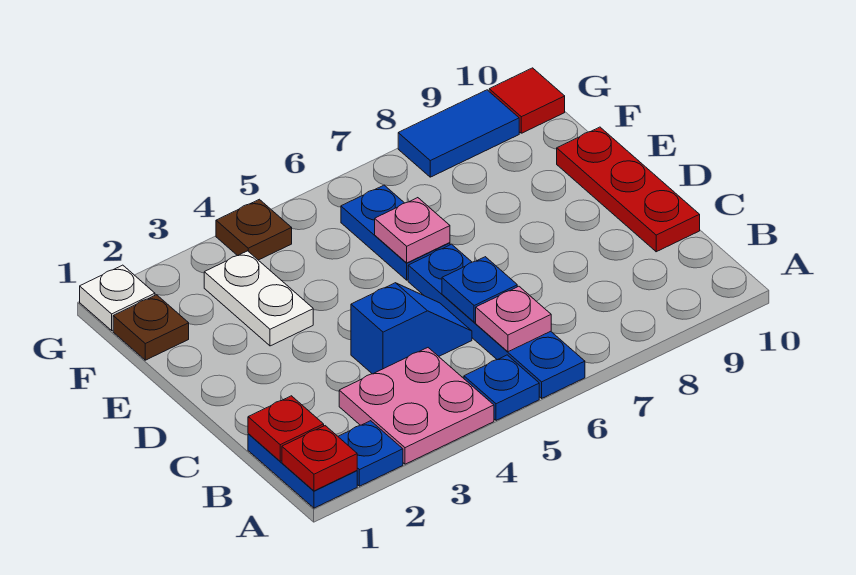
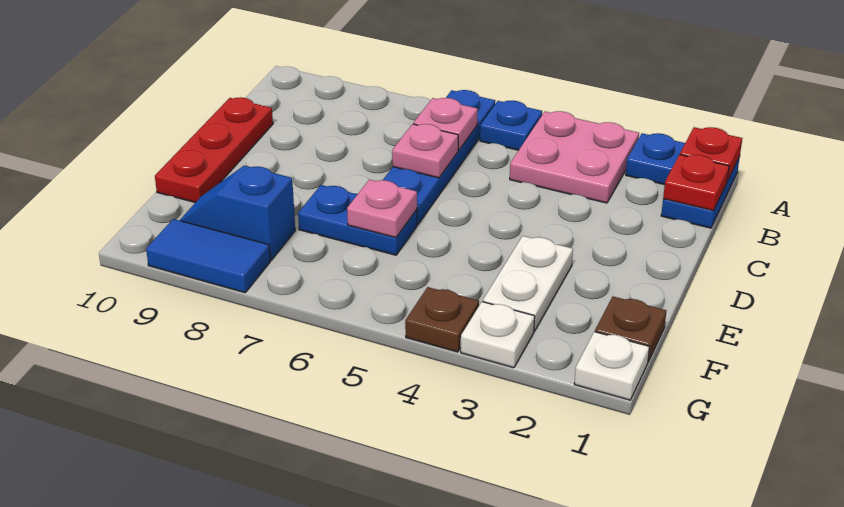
blue 1x2 slope [351,283,472,374] -> blue 1x2 slope moved to [180,166,295,260]
blue 1x1 plate [442,257,517,322] -> pink 1x1 plate [392,124,458,178]
blue 1x2 plate [341,185,450,280] -> blue 1x2 plate turned to [298,185,417,255]
none -> white 1x1 plate [461,302,535,368]
red 1x1 tile [489,68,565,133] -> none

